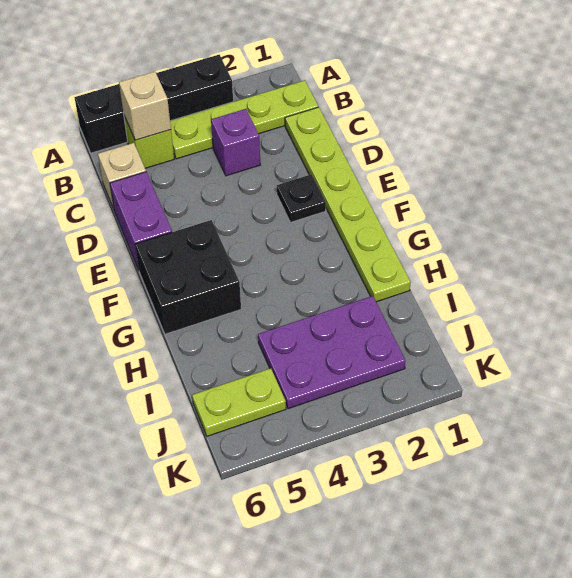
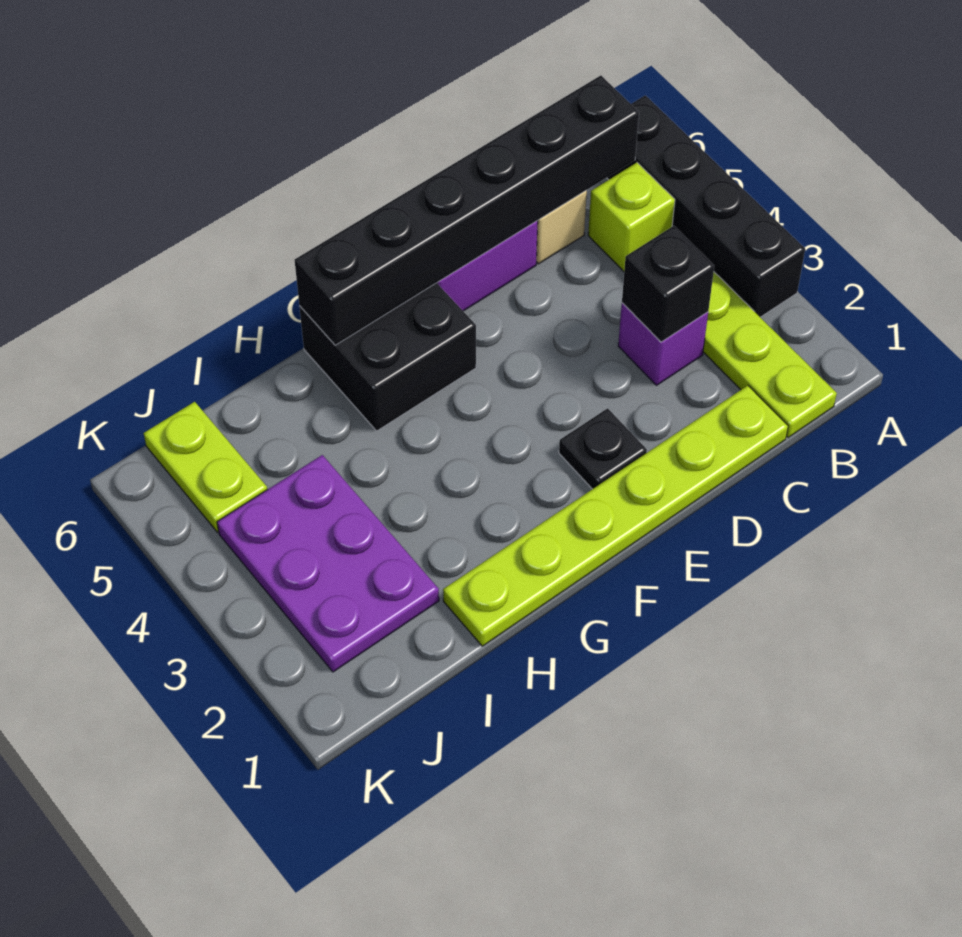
tan 1x1 brick [119,72,171,140] -> none
none -> black 1x6 brick [295,76,639,345]
none -> black 1x1 brick [622,226,714,342]

